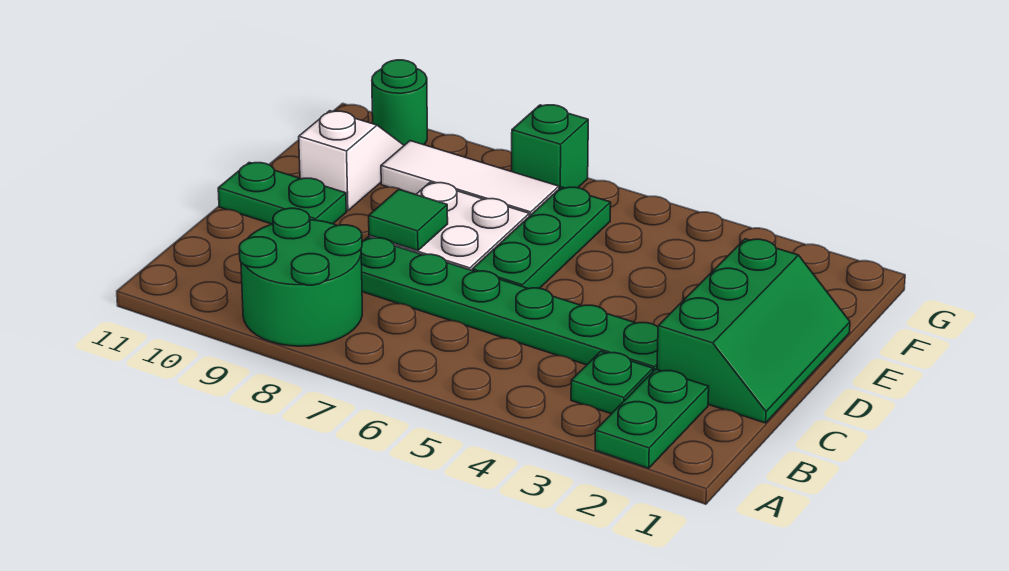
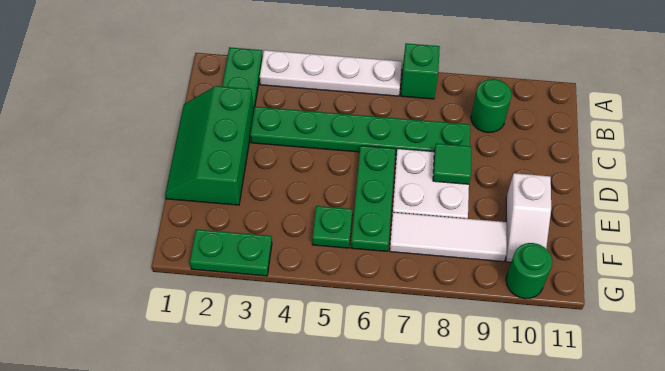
none -> white 1x4 plate [260,50,402,96]
green 2x2 round brick [239,208,362,346] -> green 1x1 round brick [471,79,512,132]
green 1x1 plate [571,351,653,414] -> green 1x1 plate moved to [312,206,353,248]
green 1x2 plate [218,162,346,224] -> green 1x2 plate moved to [190,229,272,276]
green 1x1 brick [512,105,588,189] -> green 1x1 brick moved to [401,43,440,99]

